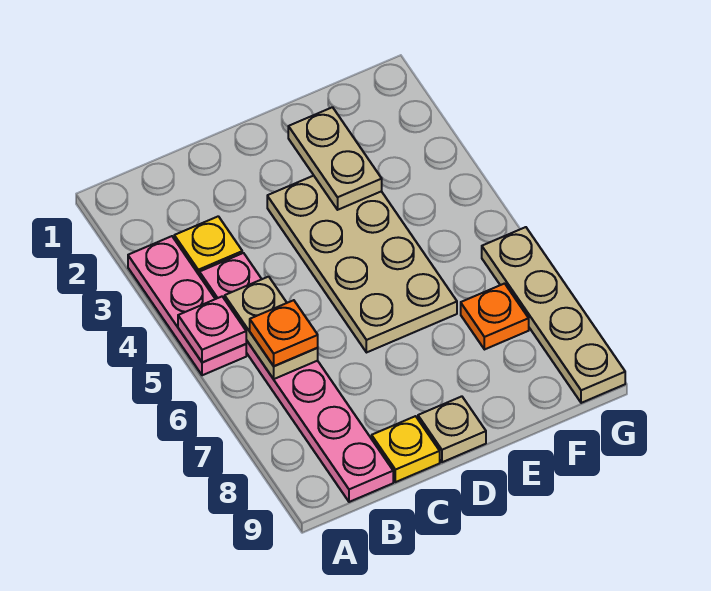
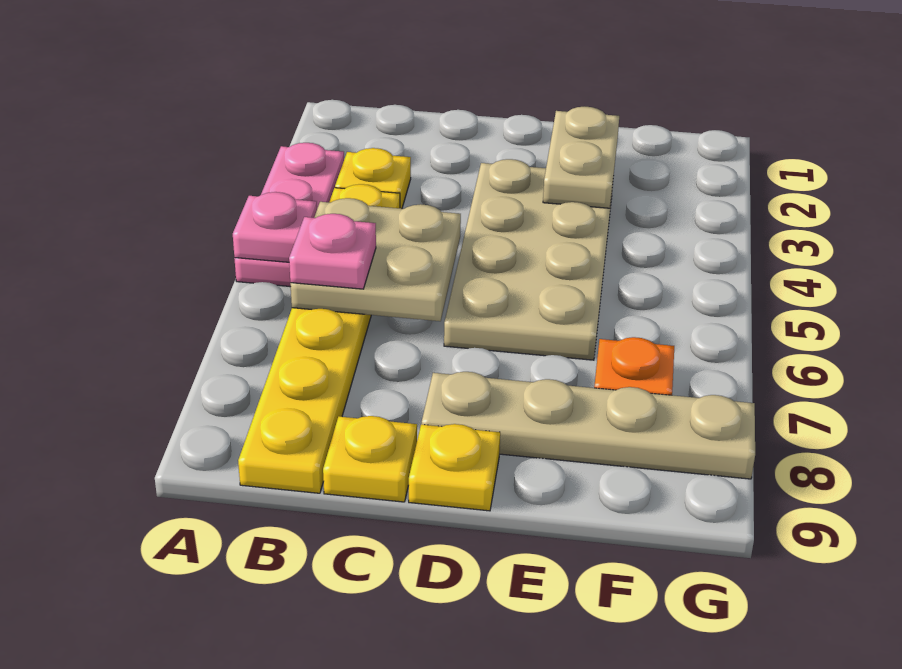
pink 1x6 plate [199,253,393,502] -> yellow 1x6 plate [238,184,400,493]
tan 1x2 plate [225,277,318,379] -> tan 2x2 plate [290,198,461,321]
orange 1x1 plate [250,300,318,366] -> pink 1x1 plate [289,214,376,289]
tan 1x1 plate [418,396,486,462] -> yellow 1x1 plate [409,424,500,511]
tan 1x4 plate [482,227,625,403] -> tan 1x4 plate turned to [422,372,755,479]

